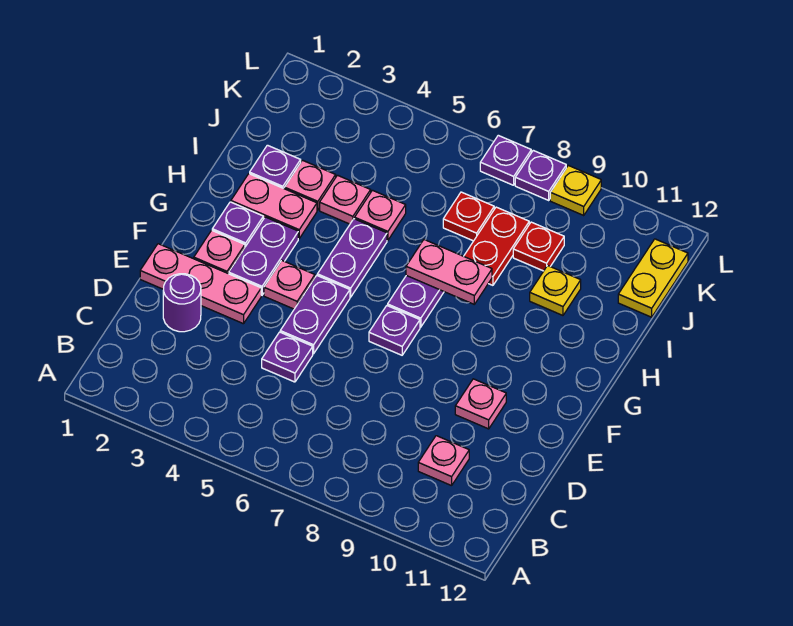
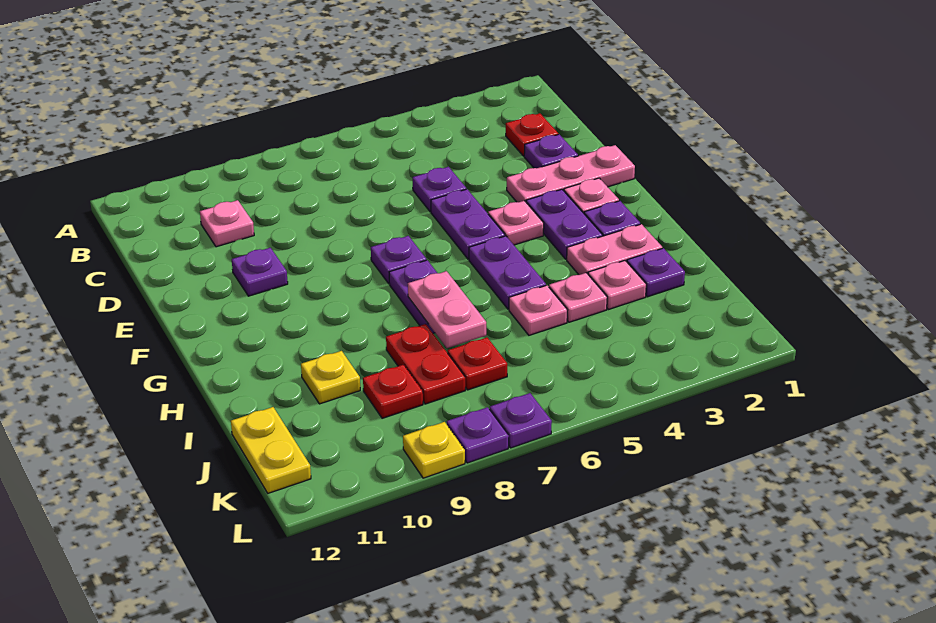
none -> red 1x1 plate [506,113,558,156]
purple 1x1 round brick [163,274,201,332] -> purple 1x1 plate [524,134,578,168]
pink 1x1 plate [455,379,506,429] -> purple 1x1 plate [232,248,288,296]
pink 1x2 plate [406,240,492,304] -> pink 1x2 plate turned to [408,271,486,348]

